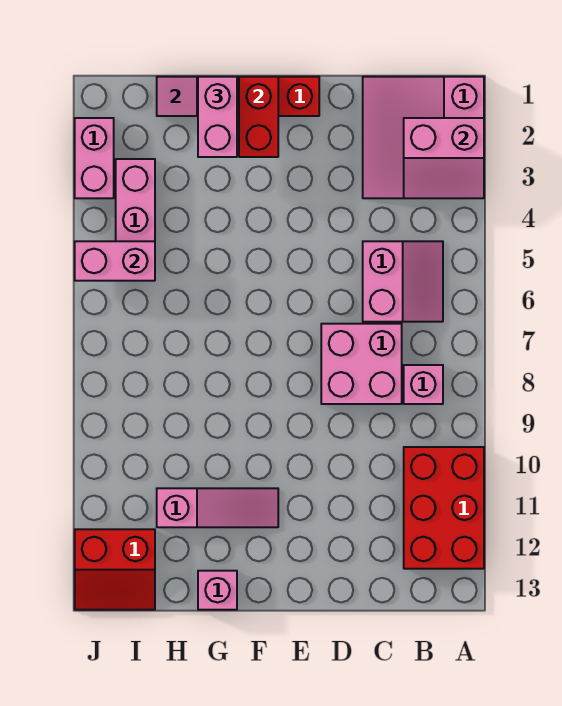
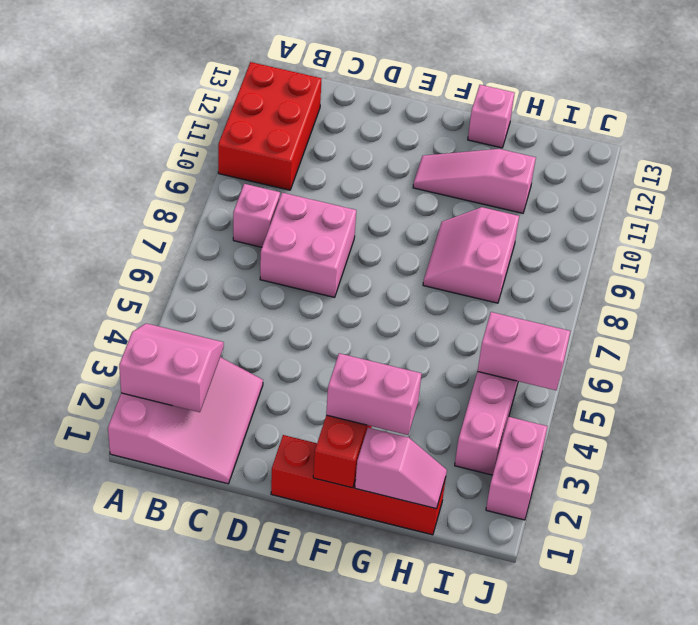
pink 2x2 slope [363,241,443,322] -> pink 2x2 slope moved to [423,207,519,303]
pink 1x2 brick [198,77,237,157] -> pink 1x2 brick turned to [326,353,422,435]
red 2x2 slope [75,529,155,610] -> none

